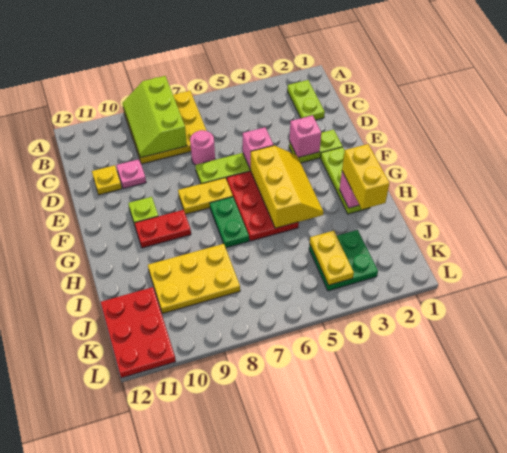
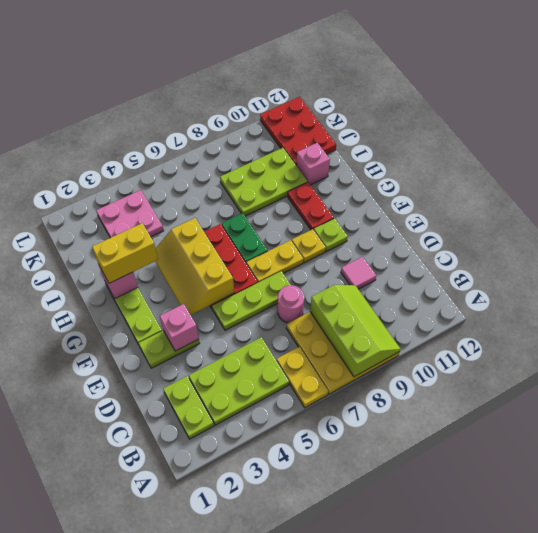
none -> lime 2x3 plate [189,337,289,425]
pink 1x1 plate [116,159,146,189] -> pink 1x1 tile [341,257,376,289]
yellow 1x1 plate [92,165,122,195] -> yellow 1x1 plate moved to [292,229,326,263]
pink 1x1 brick [243,127,273,170] -> pink 1x1 brick moved to [296,143,330,185]
red 1x2 plate [135,210,191,248] -> red 1x2 plate turned to [288,182,334,230]
yellow 1x2 brick [342,144,390,209] -> yellow 1x2 brick turned to [92,223,158,283]
yellow 2x3 plate [148,244,240,314] -> lime 2x3 plate [220,148,308,216]
green 2x2 plate [309,230,378,291] -> pink 2x2 plate [96,190,164,238]
yellow 1x2 plate [310,231,354,285] -> yellow 1x2 plate moved to [277,347,328,408]

